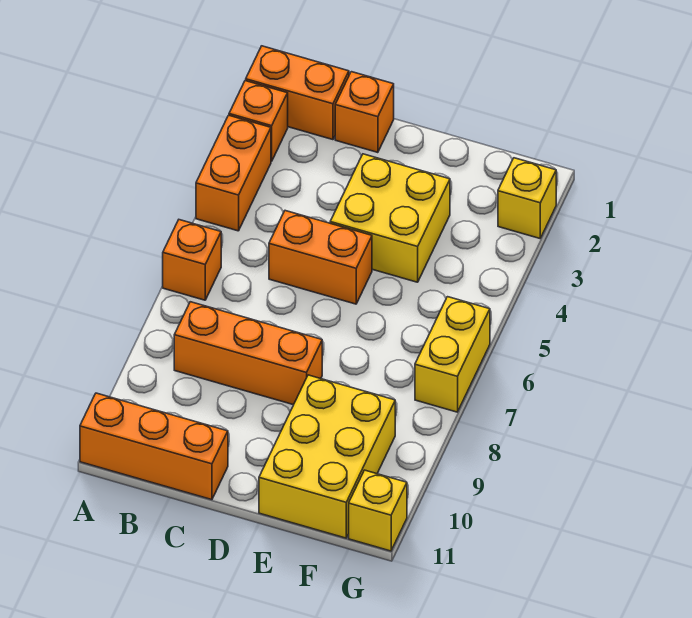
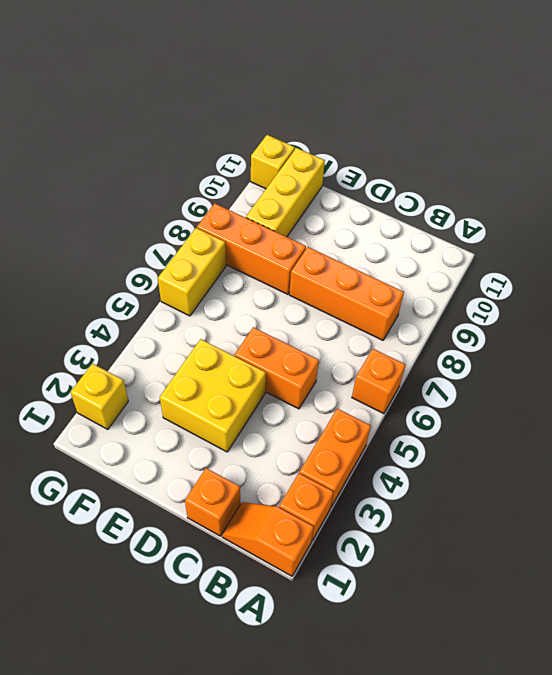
orange 1x2 brick [246,46,349,140] -> orange 1x2 slope [222,502,314,576]
orange 1x3 brick [80,393,228,500] -> orange 1x3 brick moved to [197,203,306,294]
yellow 2x3 brick [259,375,395,538] -> yellow 1x3 brick [246,148,325,237]

